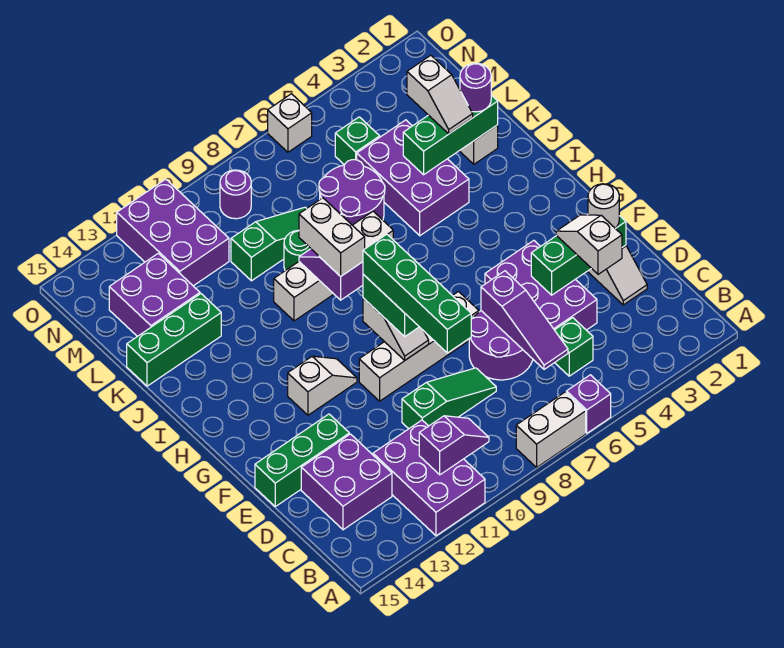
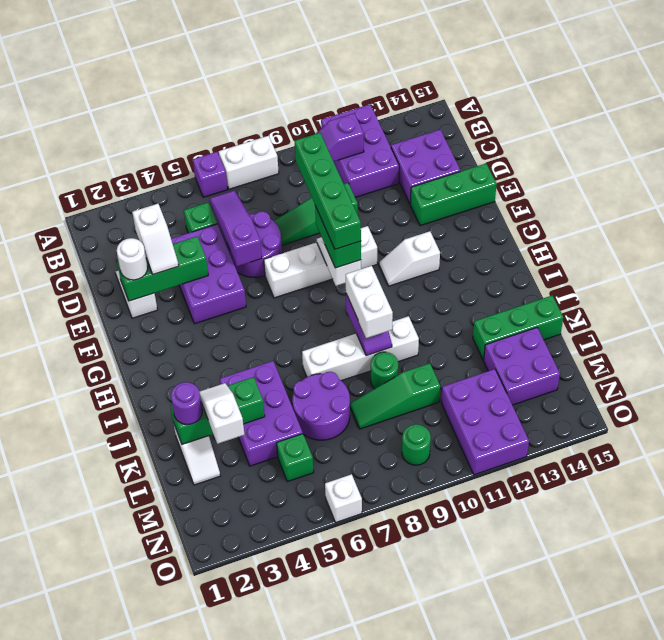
purple 1x1 round brick [220,170,251,219] -> green 1x1 round brick [402,424,431,465]

